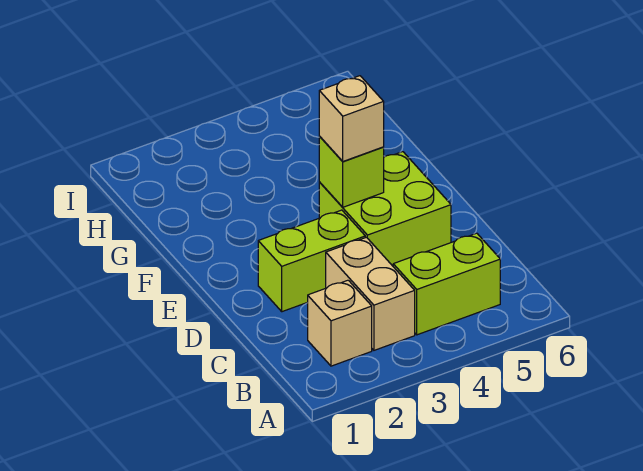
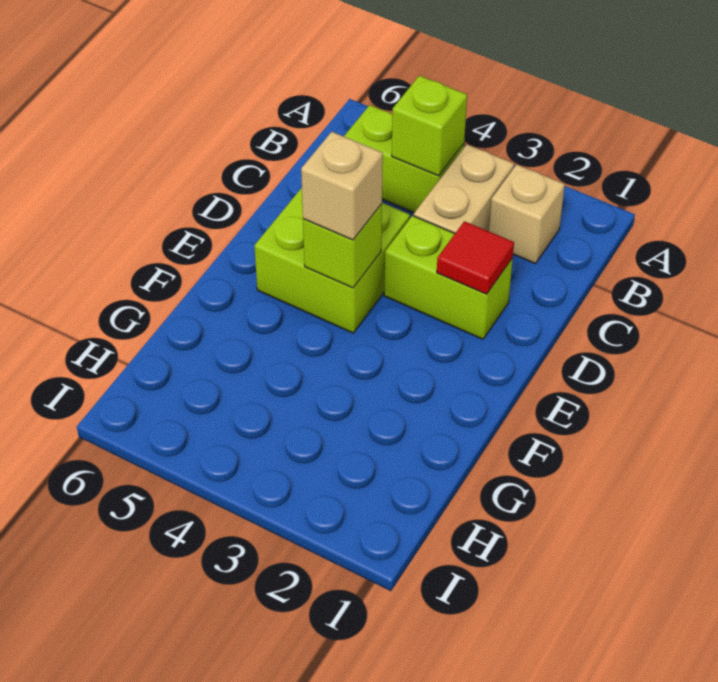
none -> lime 1x1 brick [392,76,467,176]
none -> red 1x1 tile [437,221,514,294]

